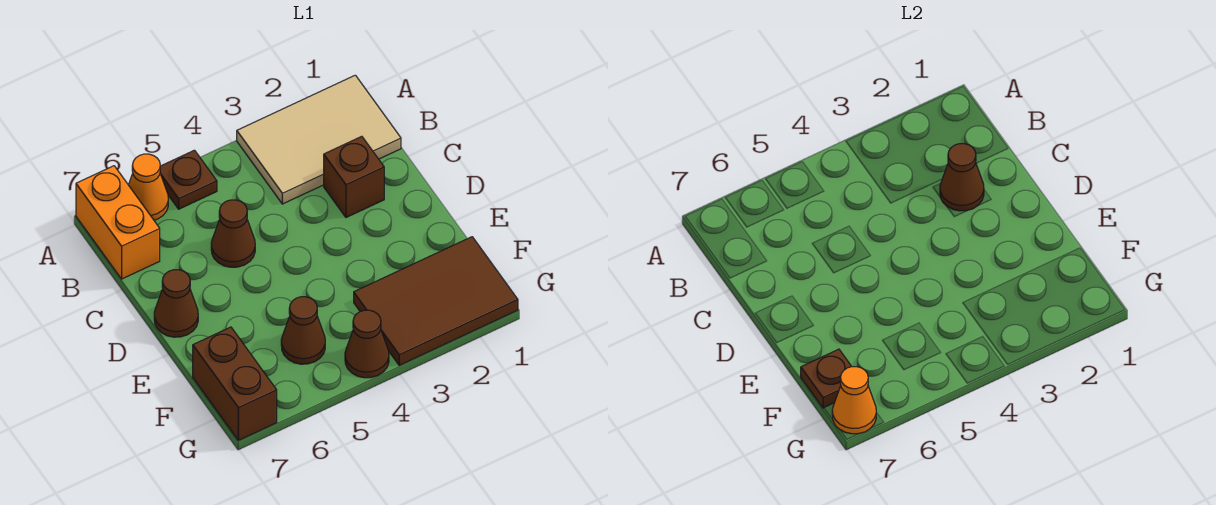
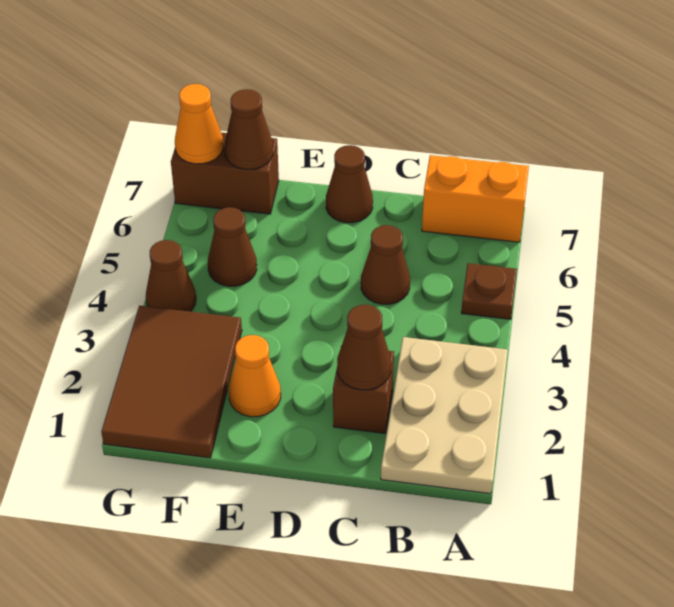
tan 2x3 tile [237,75,401,204] -> tan 2x3 plate [381,337,508,494]
orange 1x1 cone [129,154,168,220] -> orange 1x1 cone moved to [229,335,281,417]
brown 1x1 plate [801,349,852,408] -> brown 1x1 cone [225,89,273,169]

